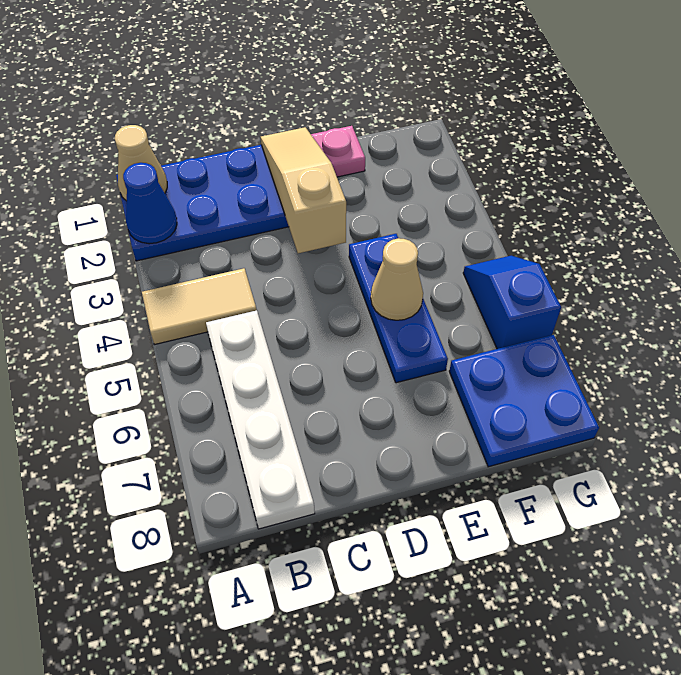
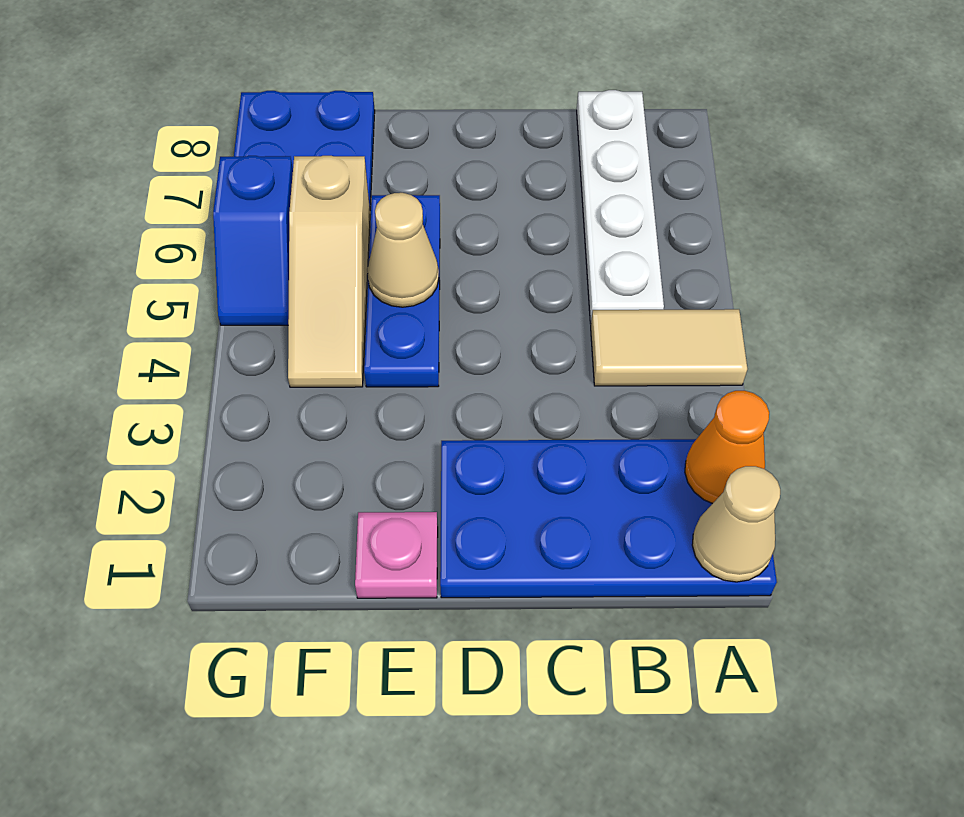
blue 1x1 cone [123,163,177,244] -> orange 1x1 cone [685,391,769,504]
tan 1x3 slope [261,127,346,253] -> tan 1x3 slope moved to [288,156,370,387]

